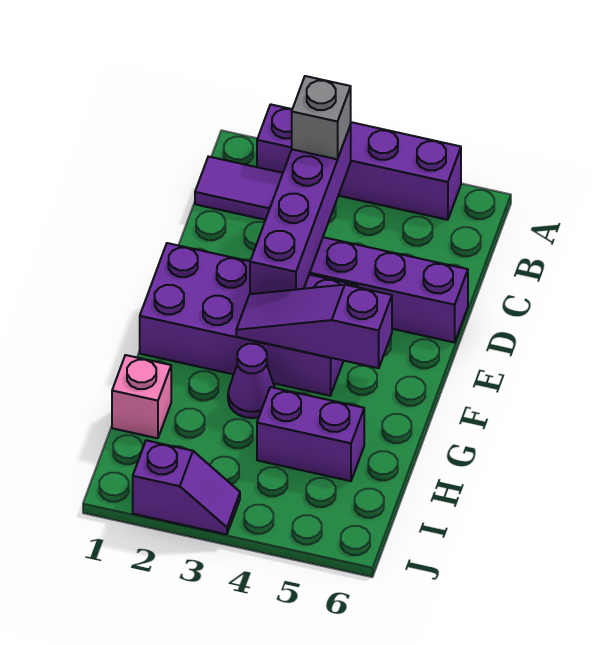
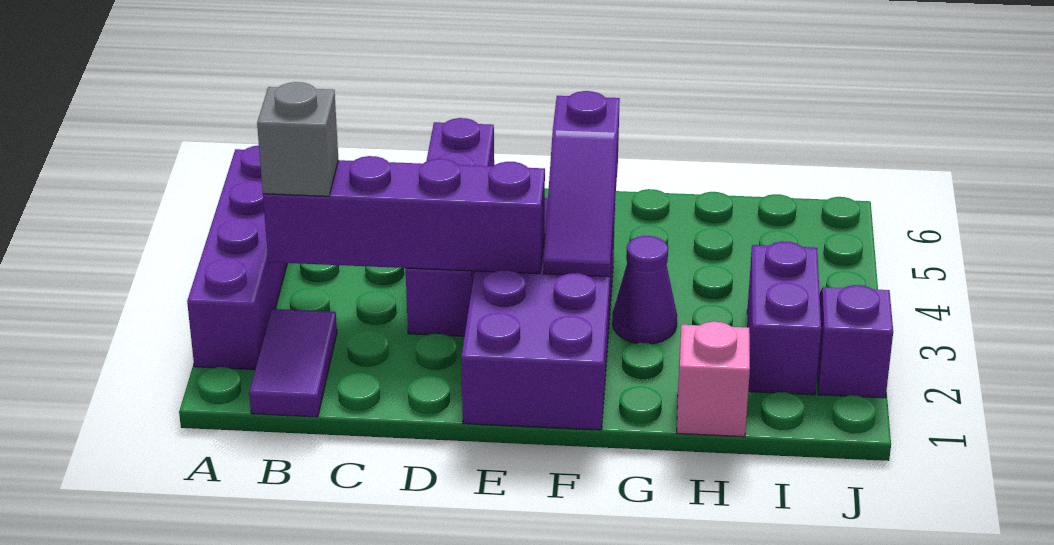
purple 1x2 brick [257,387,364,481] -> purple 1x2 brick moved to [747,241,821,395]

